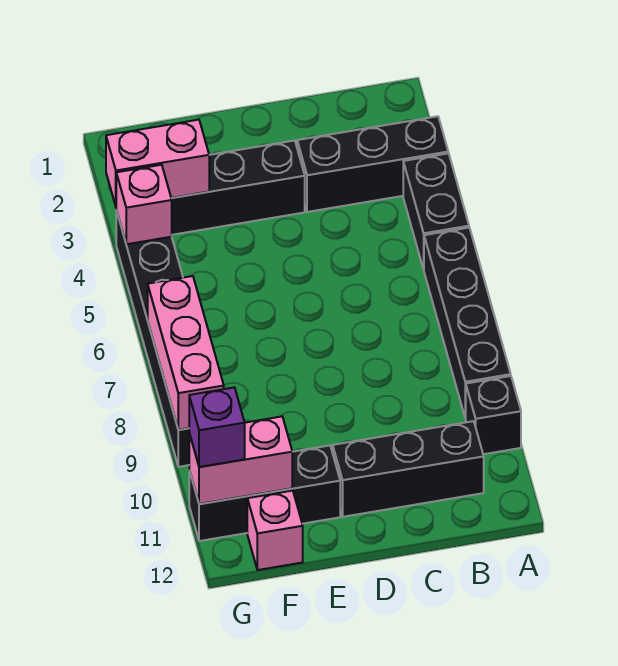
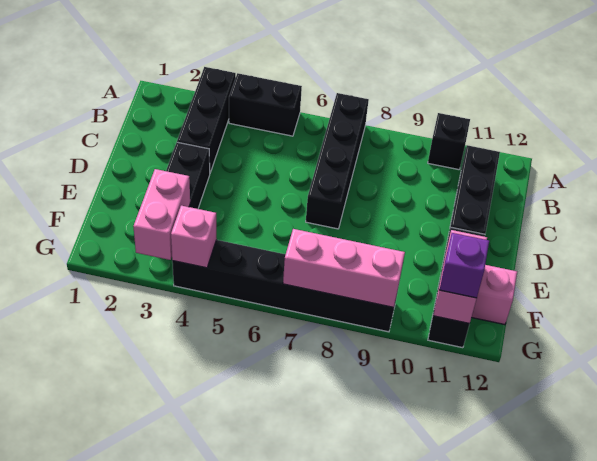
black 1x4 brick [424,228,511,418] -> black 1x4 brick turned to [306,93,369,229]

